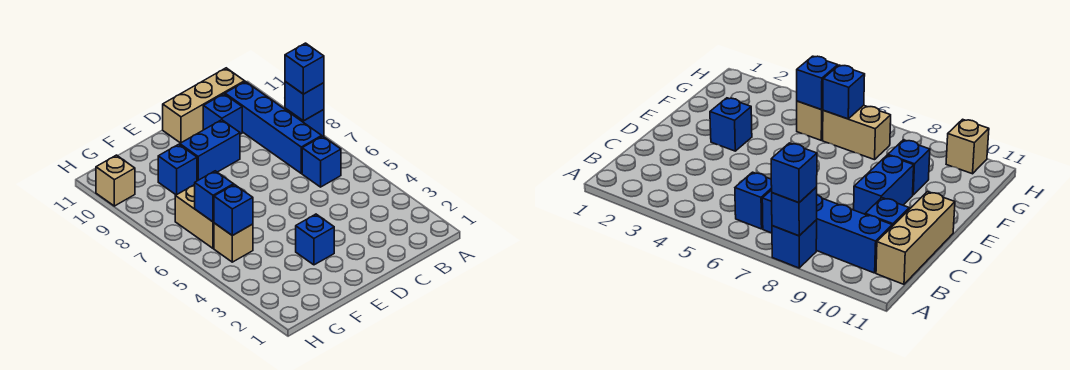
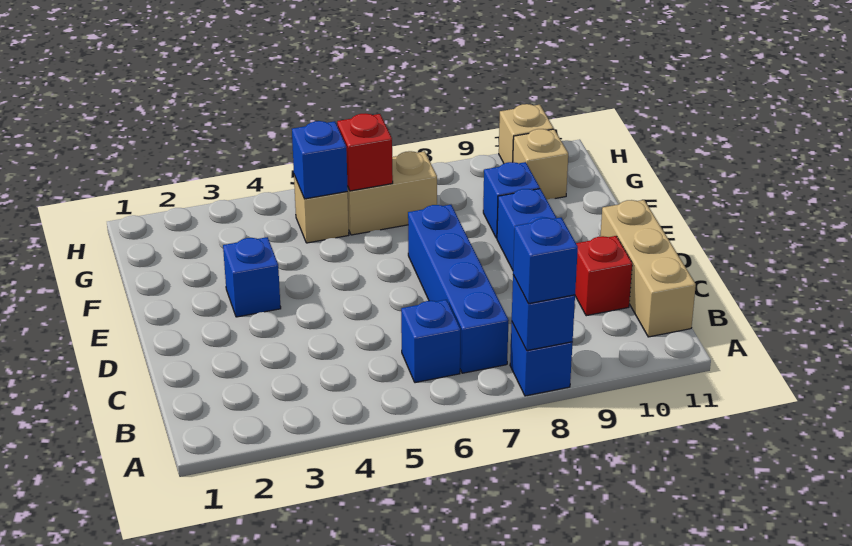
blue 1x4 brick [225,82,322,173] -> blue 1x4 brick turned to [408,205,509,373]
blue 1x1 brick [203,94,242,134] -> red 1x1 brick [575,236,632,316]
blue 1x1 brick [195,171,234,222] -> red 1x1 brick [337,113,393,191]
none -> tan 1x1 brick [513,129,568,200]

